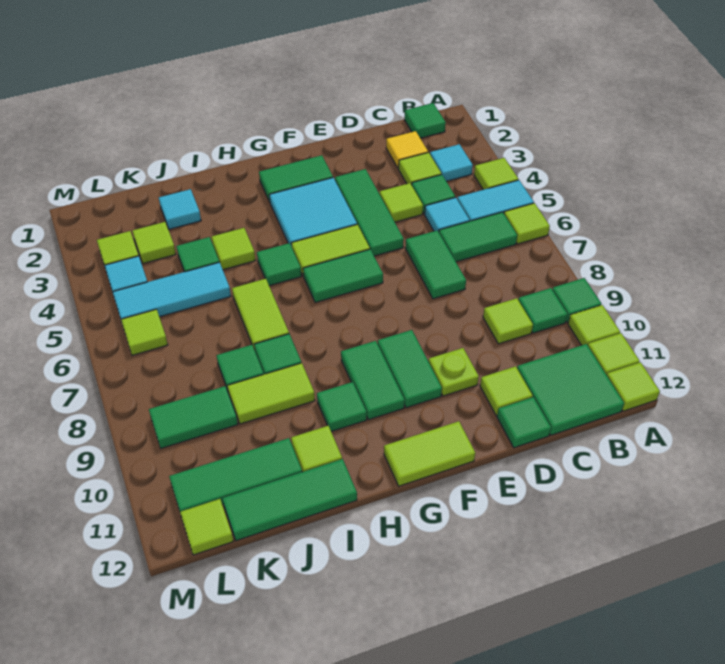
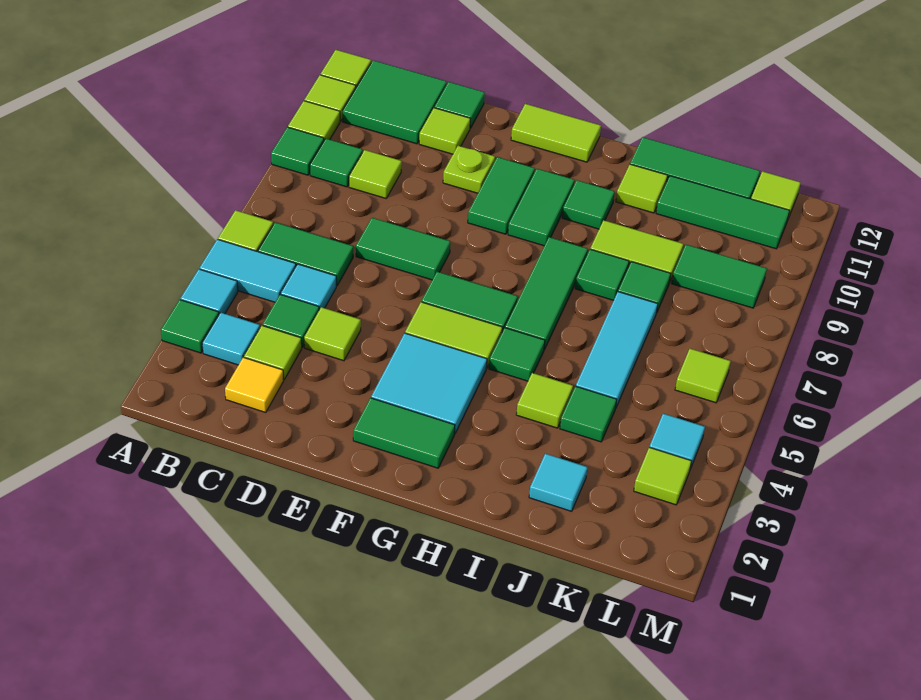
lime 1x1 tile [474,158,518,190] -> cyan 1x1 tile [181,269,238,314]
green 1x1 tile [404,103,446,138] -> green 1x1 tile moved to [161,300,219,353]
green 1x2 tile [405,230,466,299] -> green 1x2 tile turned to [356,218,450,280]
green 1x3 tile [335,169,404,256] -> green 1x3 tile moved to [505,237,588,350]
lime 1x2 tile [232,279,289,350] -> none
cyan 1x3 tile [113,262,231,319] -> cyan 1x3 tile turned to [576,292,658,409]
lime 1x1 tile [132,222,176,263] -> none

